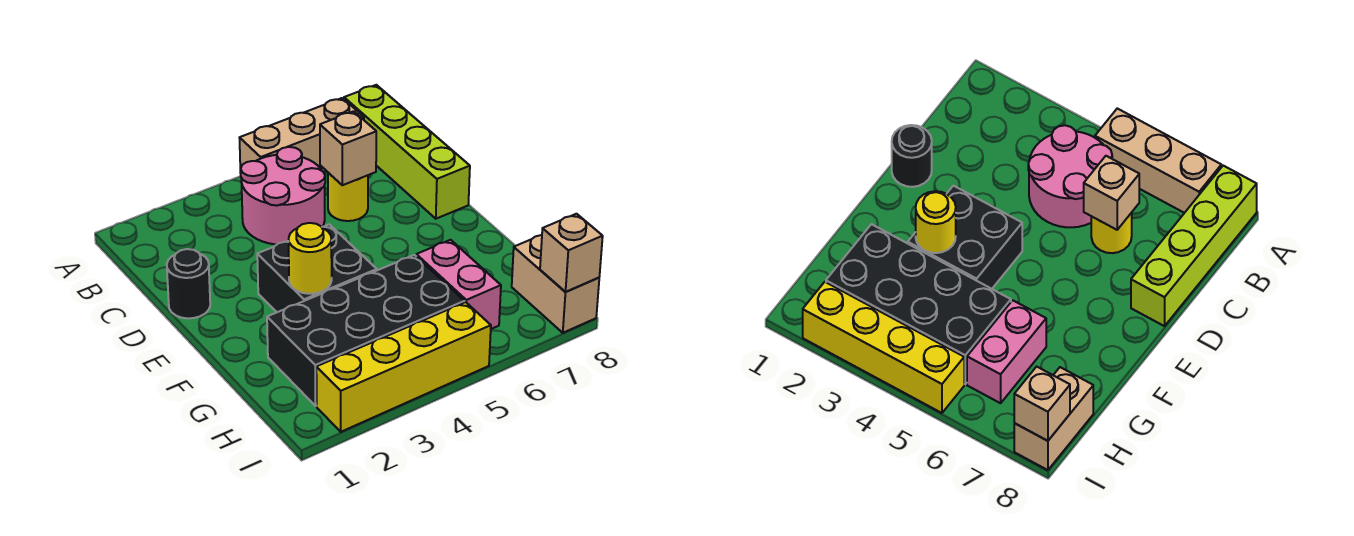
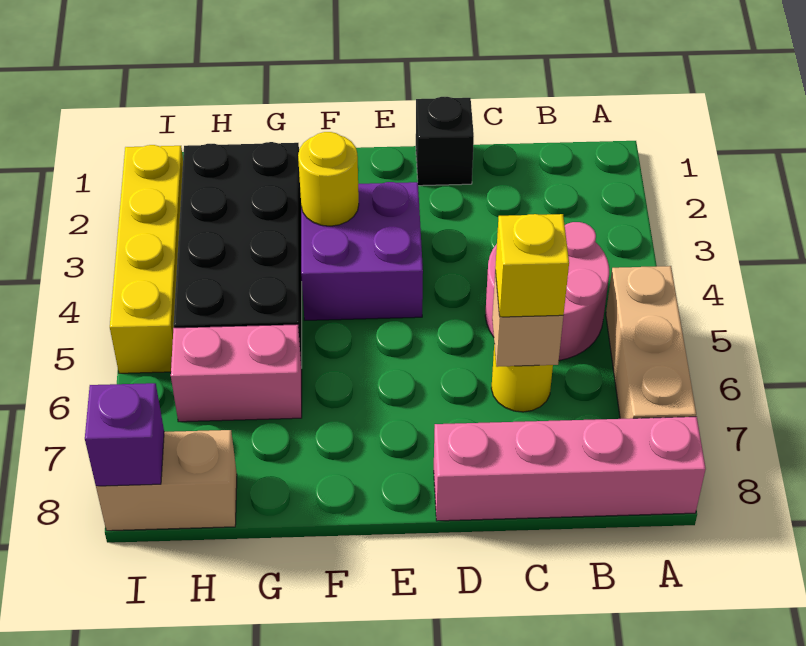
lime 1x4 brick [344,85,470,219] -> pink 1x4 brick [434,417,706,521]
none -> yellow 1x1 brick [495,214,569,317]
black 1x1 round brick [167,249,210,318] -> black 1x1 brick [416,97,474,186]
black 2x2 brick [257,224,377,312] -> purple 2x2 brick [301,182,423,320]
tan 1x1 brick [540,214,603,292] -> purple 1x1 brick [85,383,164,486]

